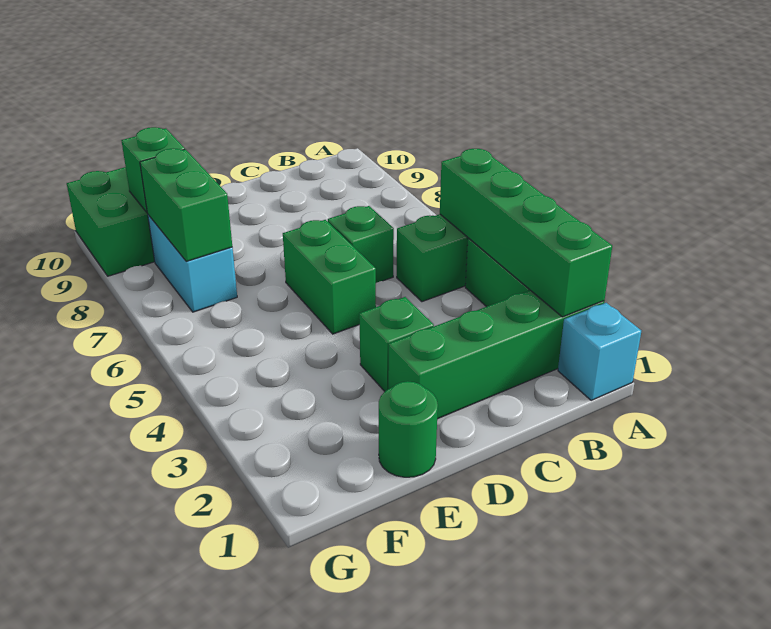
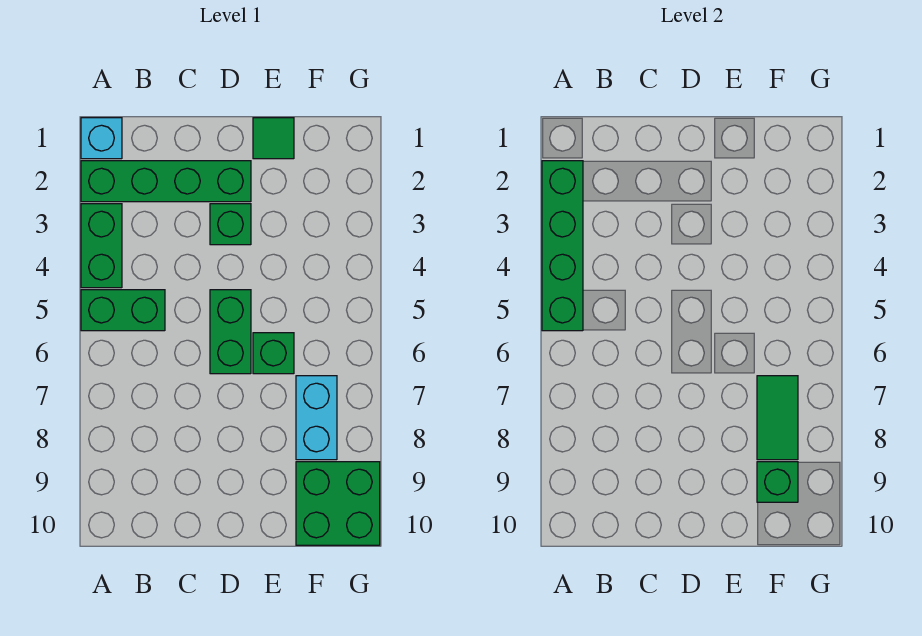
green 1x1 brick [328,206,394,283] -> green 1x1 brick moved to [253,333,294,374]
green 1x1 round brick [379,381,438,477] -> green 1x1 tile [253,118,294,159]
green 1x2 brick [140,149,232,261] -> green 1x2 tile [757,376,798,460]

